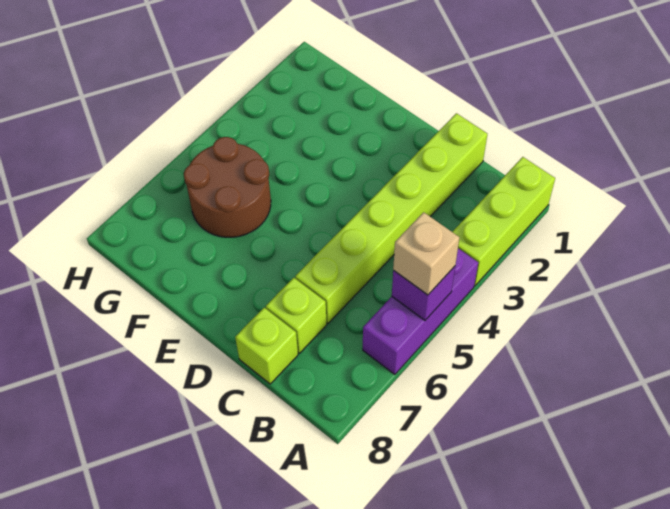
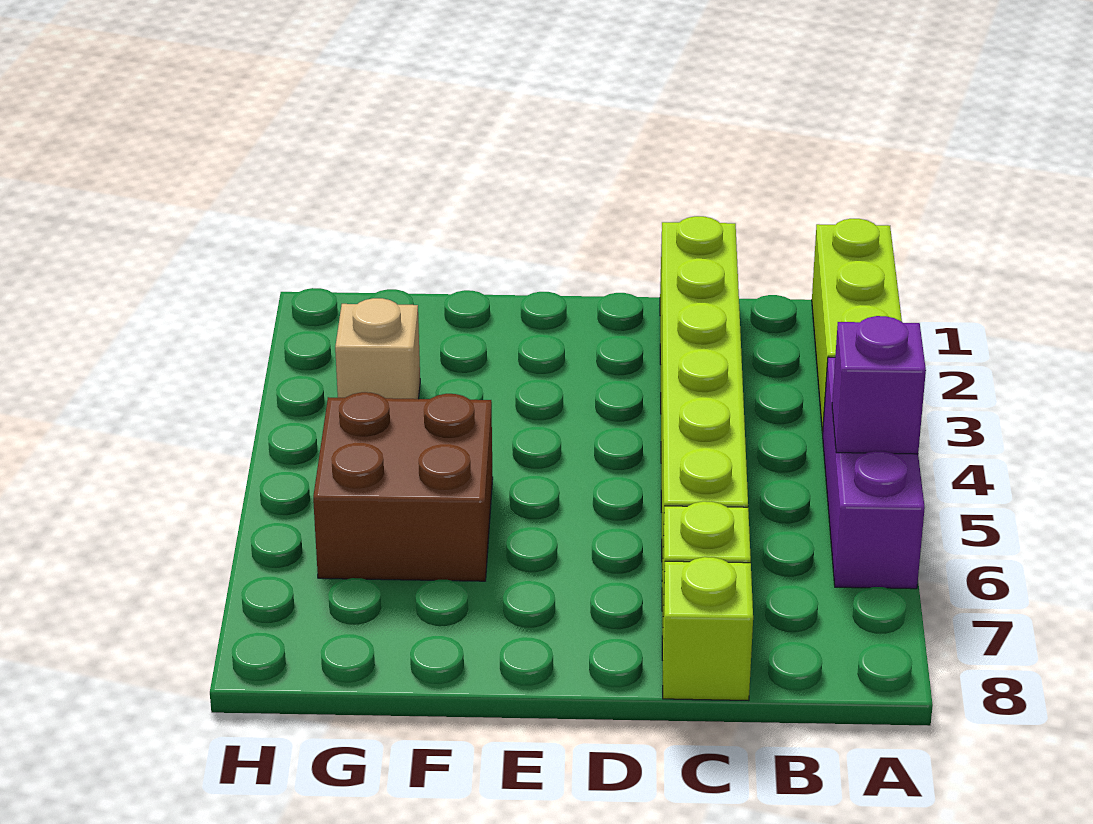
tan 1x1 brick [393,212,459,295] -> tan 1x1 brick moved to [335,298,420,399]
brown 2x2 round brick [184,137,271,237] -> brown 2x2 brick [313,392,493,581]

